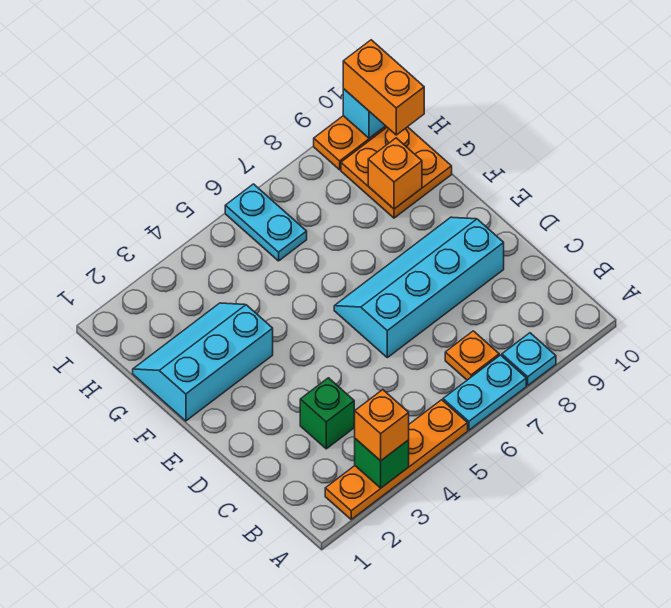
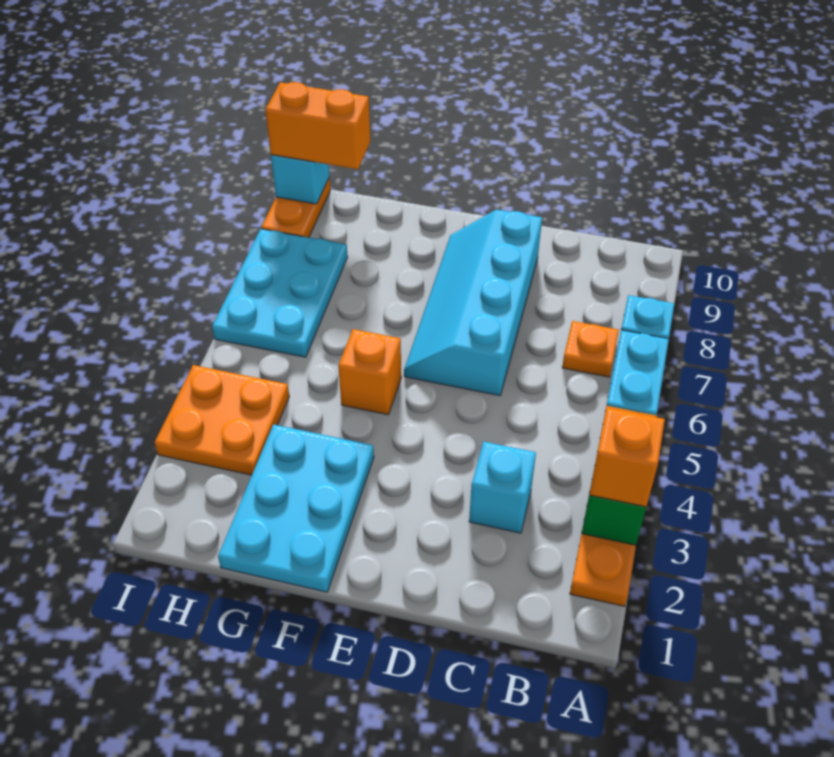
green 1x1 brick [300,378,354,449] -> cyan 1x1 brick [469,442,536,533]
cyan 2x3 slope [133,303,273,421] -> cyan 2x3 plate [218,425,374,592]
orange 2x2 plate [341,127,452,218] -> orange 2x2 plate moved to [155,365,289,475]
orange 1x1 brick [368,138,422,209] -> orange 1x1 brick moved to [338,329,401,415]
cyan 1x2 plate [225,184,307,261] -> cyan 2x3 plate [212,229,348,357]

